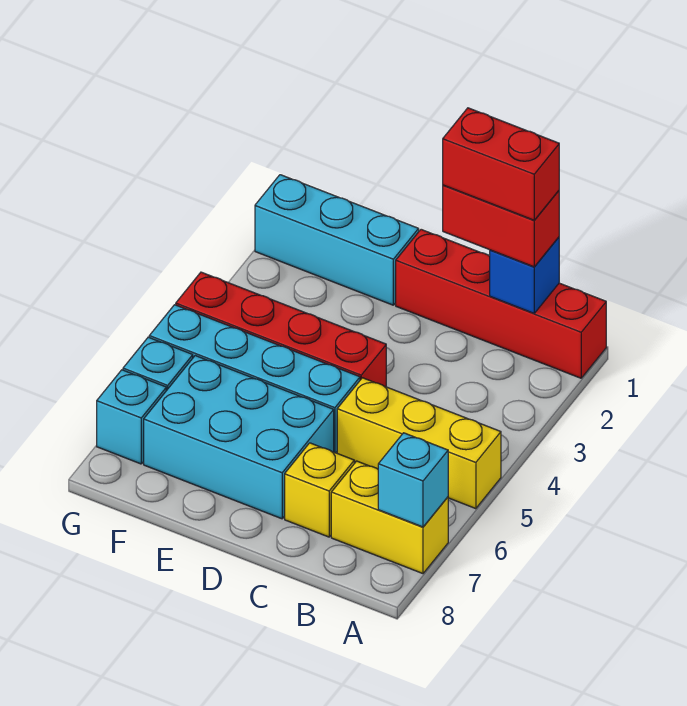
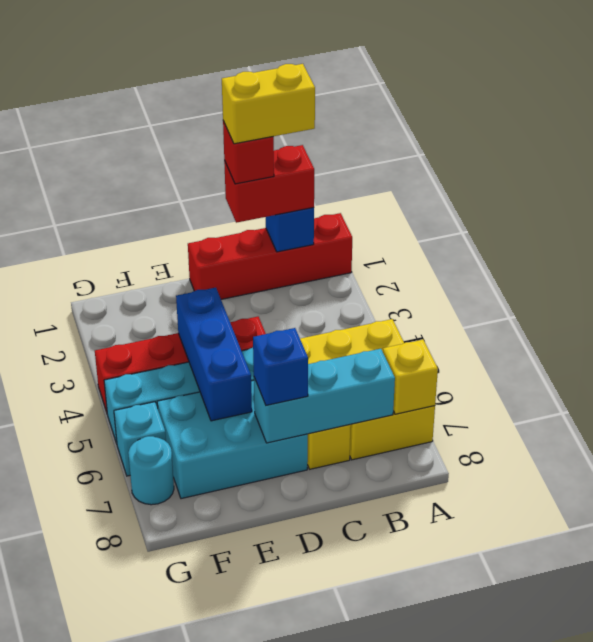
cyan 1x1 brick [378,433,448,527] -> yellow 1x1 brick [383,340,438,414]
red 1x2 brick [443,108,559,220] -> red 1x1 brick [223,121,274,184]
none -> yellow 1x2 brick [222,64,315,144]
none -> blue 1x1 brick [253,328,308,405]
cyan 1x3 brick [255,175,419,305] -> cyan 1x3 brick moved to [254,349,395,443]
none -> blue 1x3 brick [176,288,252,421]
cyan 1x1 brick [97,370,166,464] -> cyan 1x1 round brick [128,436,174,505]

